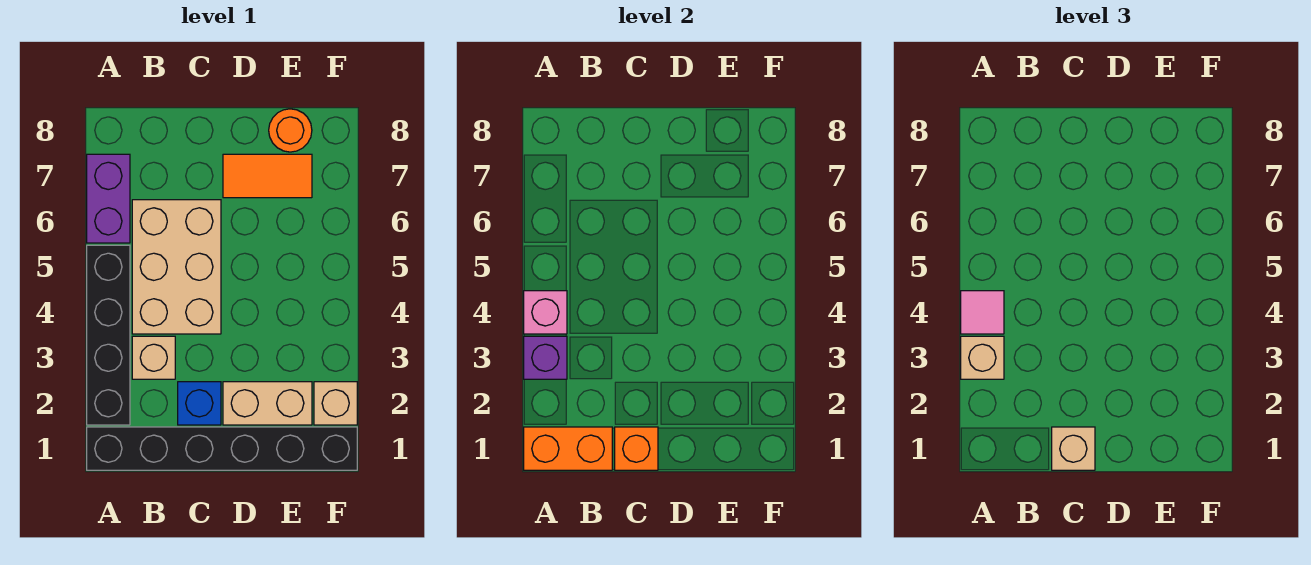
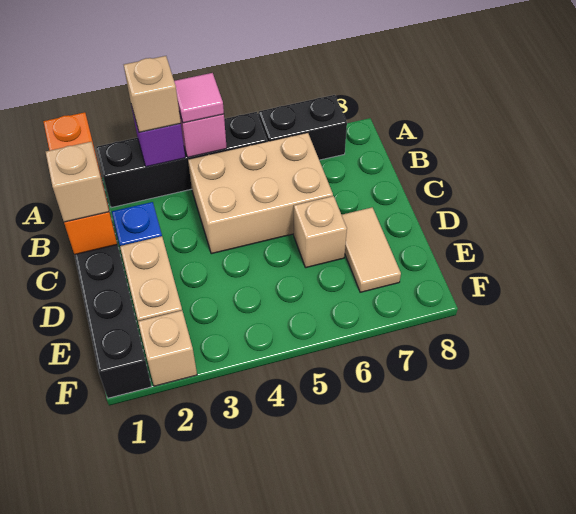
purple 1x2 brick [87,154,130,243] -> black 1x2 brick [259,95,347,160]
tan 1x1 brick [132,336,175,379] -> tan 1x1 brick moved to [294,196,347,268]
orange 1x2 tile [223,154,312,198] -> tan 1x2 tile [342,207,401,292]
orange 1x1 round brick [269,109,312,152] -> none

